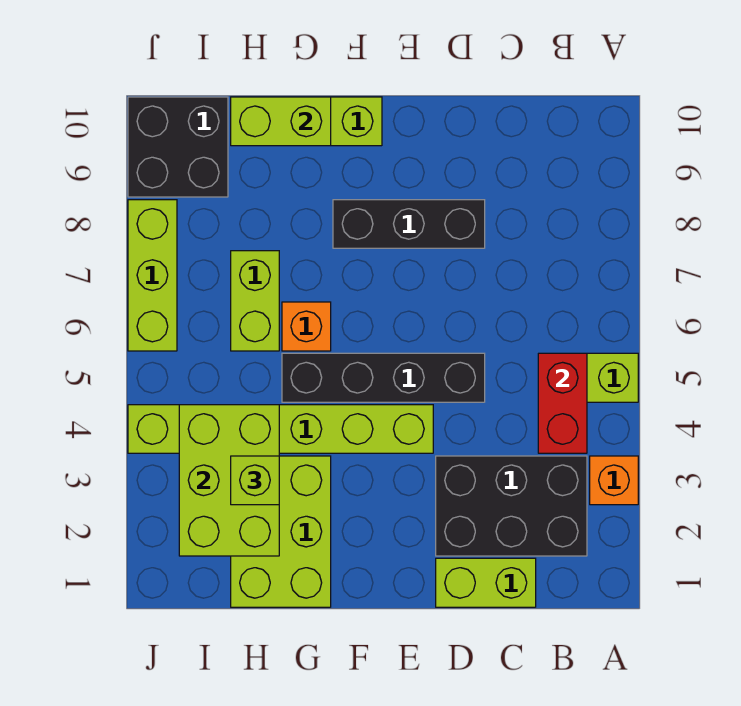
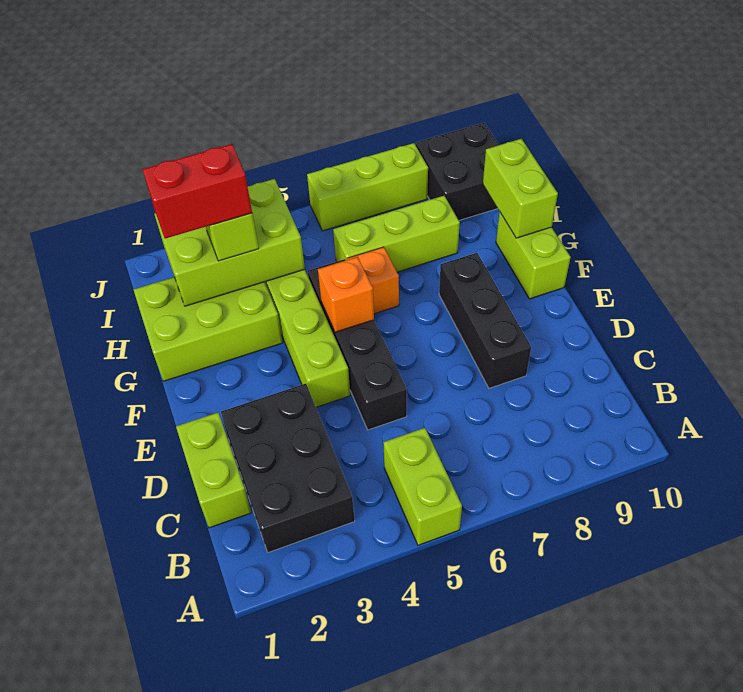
orange 1x1 brick [590,456,638,505] -> orange 1x1 brick moved to [318,257,374,332]
red 1x2 brick [538,353,587,453] -> red 1x2 brick moved to [143,144,252,239]
lime 1x2 brick [231,251,279,351] -> lime 1x3 brick [333,196,460,272]

